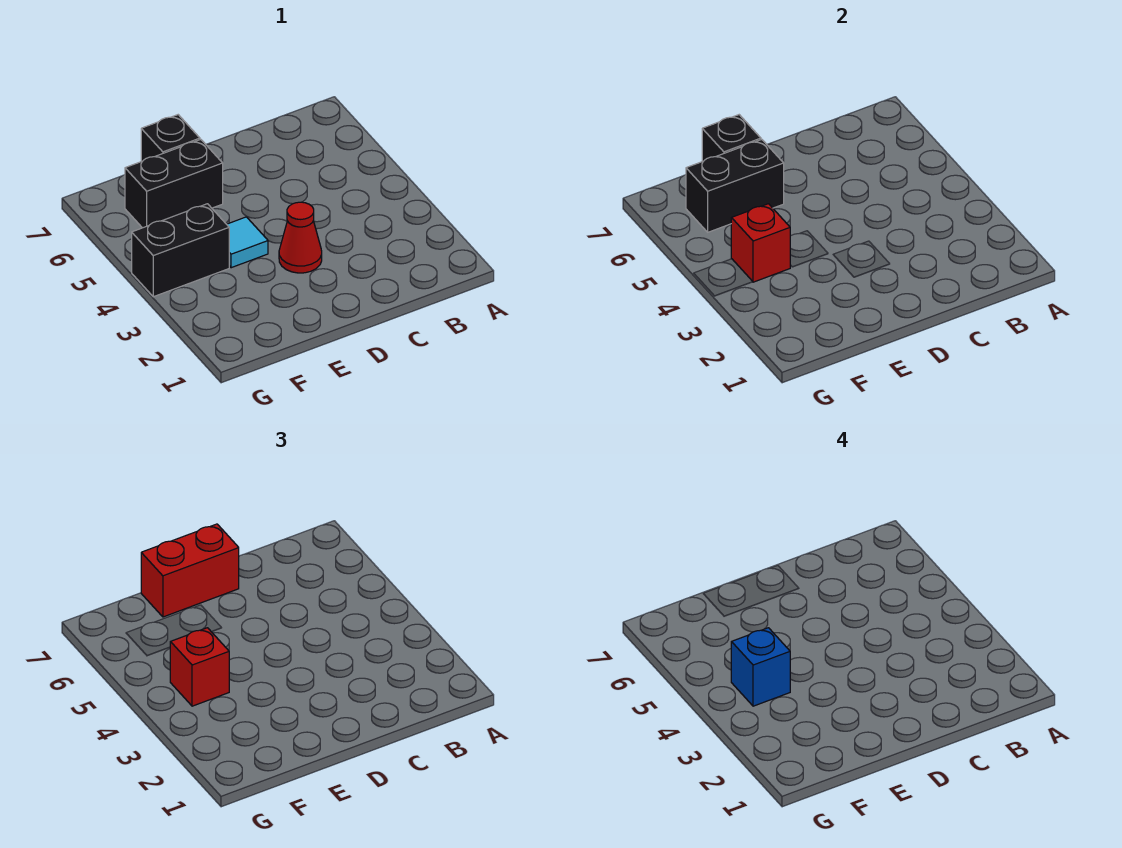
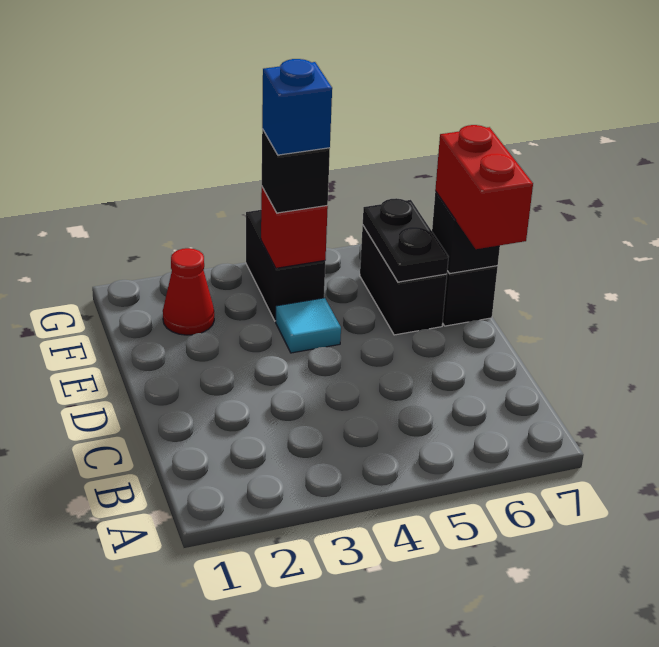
red 1x1 cone [279,202,322,273] -> red 1x1 cone moved to [163,248,214,335]
black 1x2 brick [686,140,784,232] -> black 1x2 plate [363,198,448,282]
red 1x1 brick [170,628,229,706] -> black 1x1 brick [262,129,330,213]

